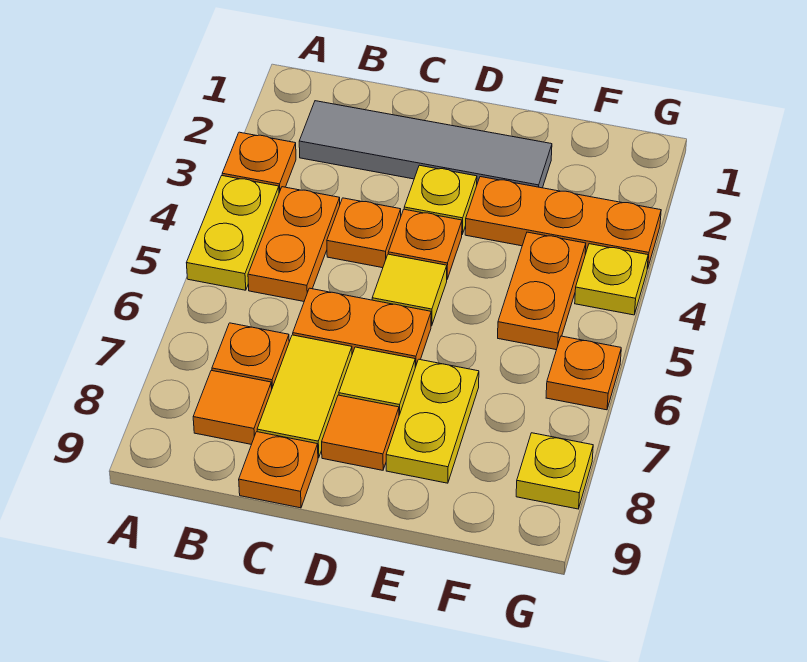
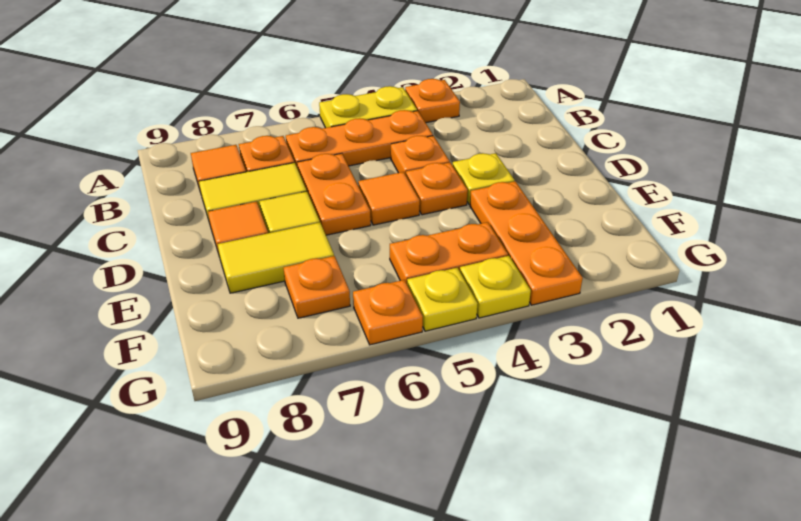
grey 1x4 tile [299,101,552,188] -> none
orange 1x2 plate [248,187,340,301] -> orange 1x3 plate [286,110,433,169]
orange 1x1 plate [239,432,318,508] -> orange 1x1 plate moved to [283,256,350,318]
yellow 1x1 tile [372,254,447,326] -> orange 1x1 tile [358,172,420,225]
yellow 1x2 plate [386,359,479,483] -> yellow 1x2 tile [218,223,334,293]
yellow 1x1 plate [516,433,593,509] -> yellow 1x1 plate moved to [407,268,478,331]

